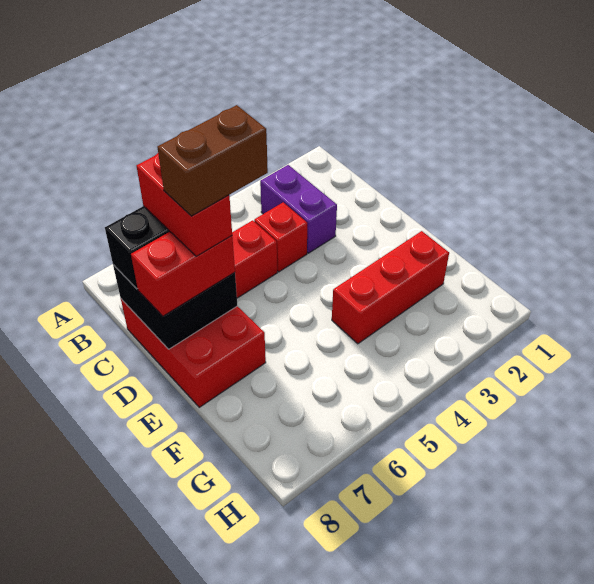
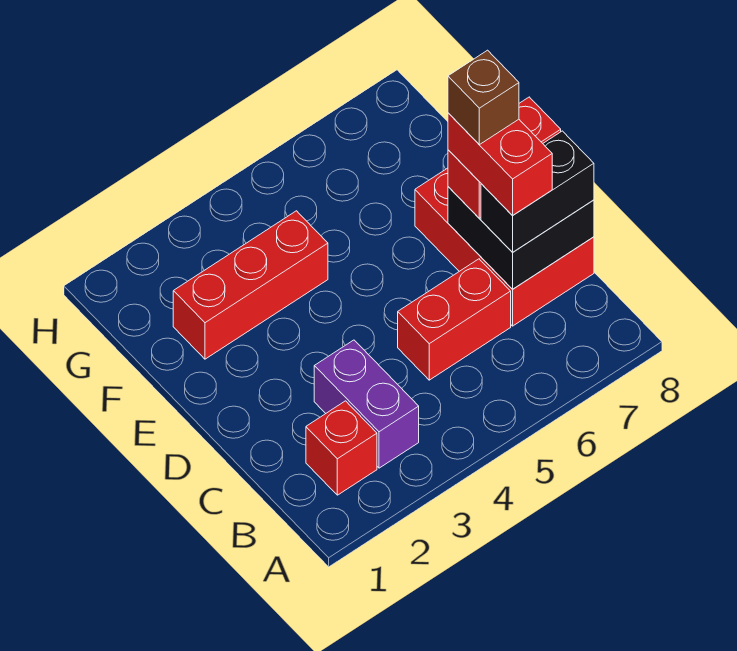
red 1x1 brick [254,202,307,272] -> red 1x1 brick moved to [306,401,377,495]
brown 1x2 brick [157,105,268,216] -> brown 1x1 brick [448,50,519,145]

